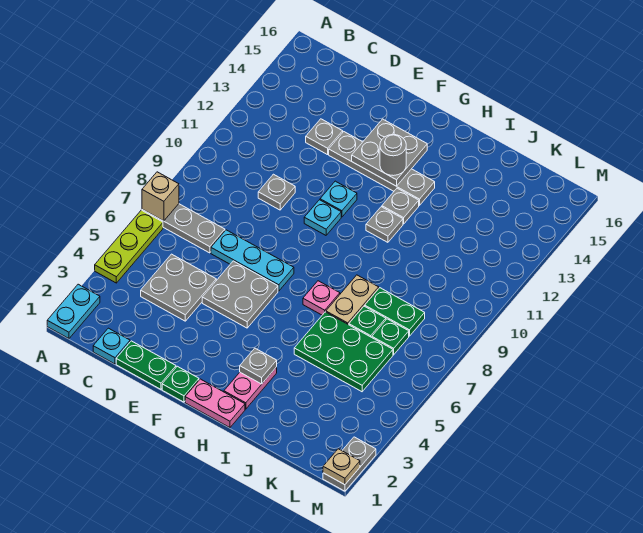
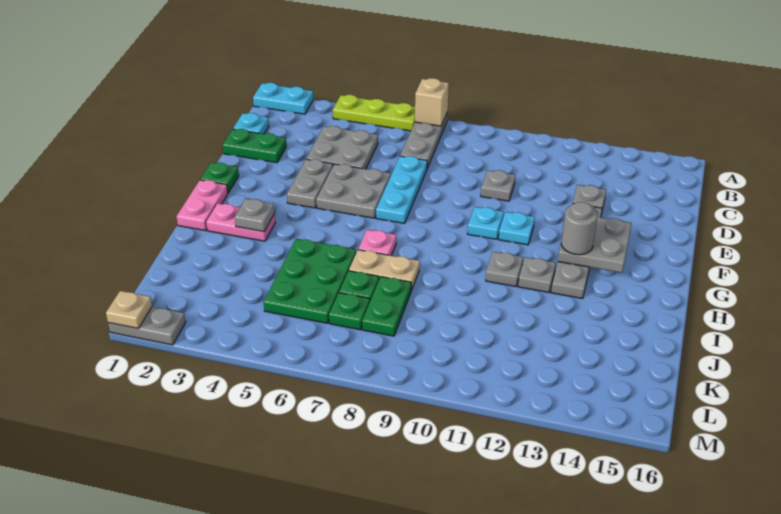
green 1x2 plate [116,341,176,389] -> green 1x2 plate turned to [223,129,286,163]
none -> grey 1x2 plate [287,159,333,208]

